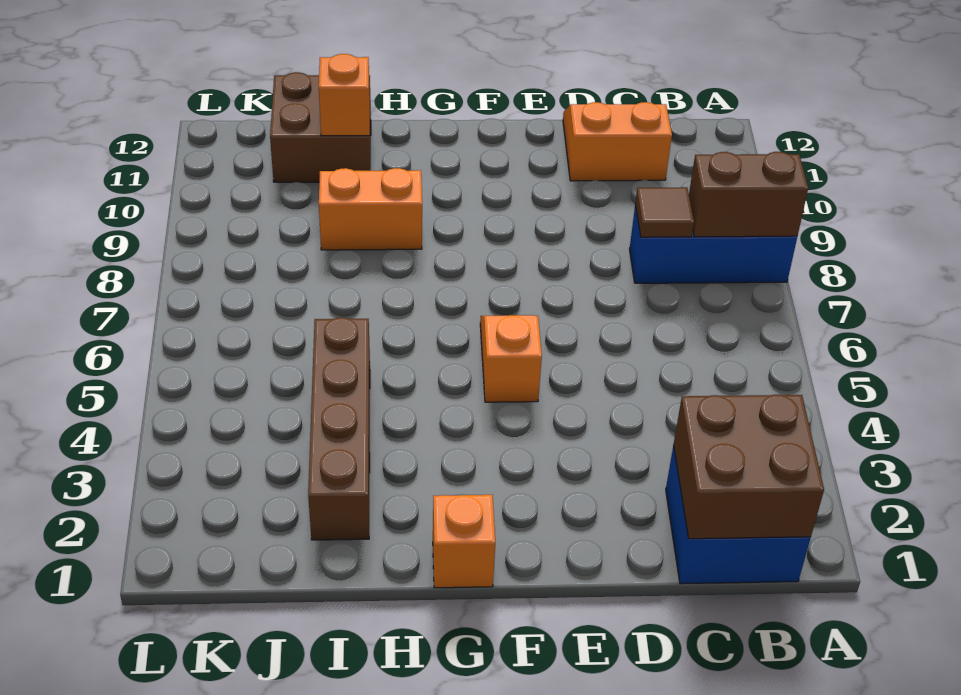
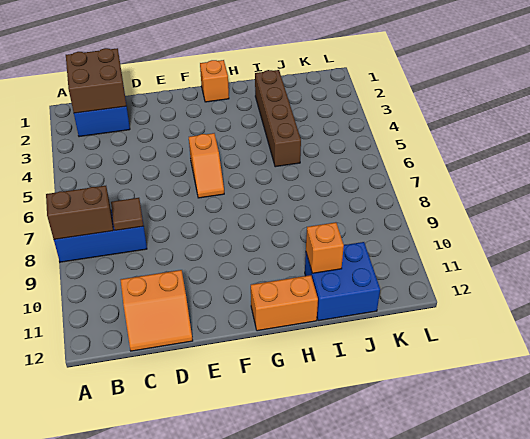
orange 1x2 brick [319,168,422,250] -> orange 1x2 brick moved to [251,275,318,331]
brown 2x2 brick [270,72,371,182] -> blue 2x2 brick [305,242,380,321]

